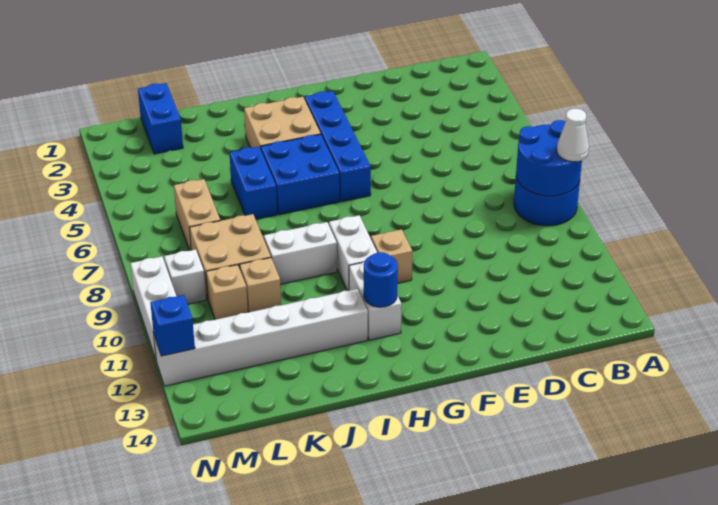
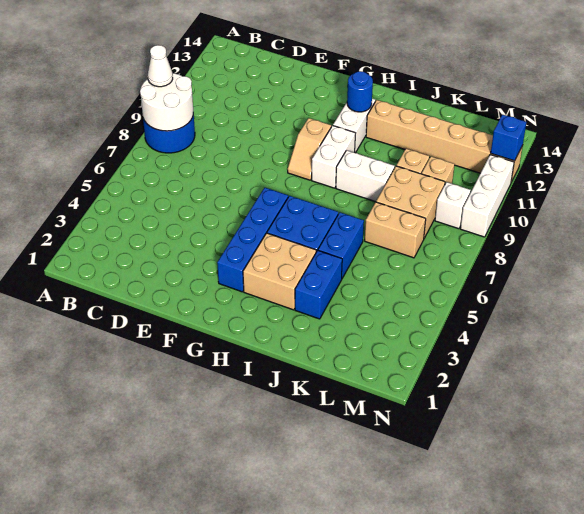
blue 2x2 round brick [516,120,582,196] -> white 2x2 round brick [140,73,193,131]
white 1x6 brick [154,289,368,386] -> tan 1x6 brick [366,100,523,182]
blue 1x2 brick [138,83,183,154] -> blue 1x2 brick moved to [295,251,342,319]
tan 1x2 brick [174,179,220,250] -> tan 1x2 brick turned to [365,202,426,258]

